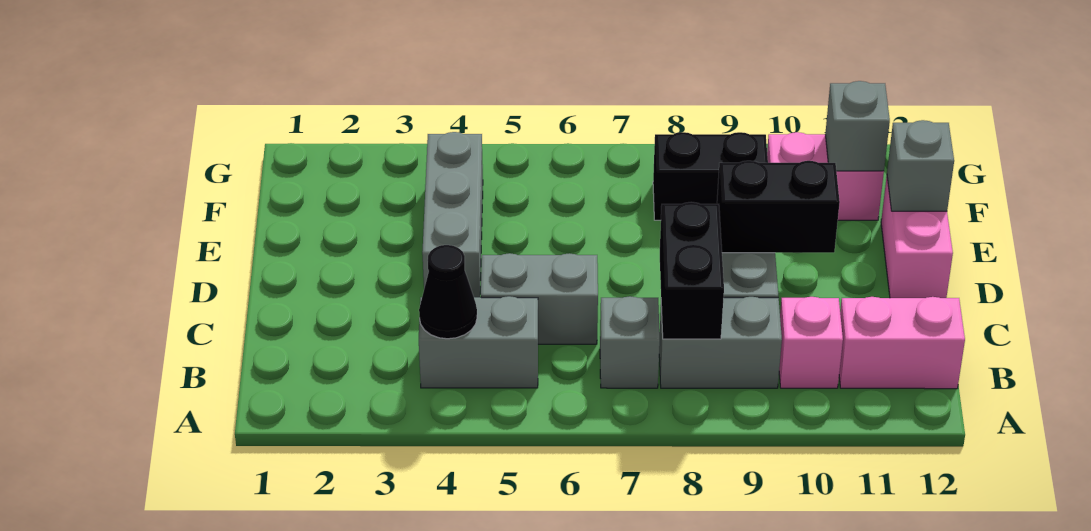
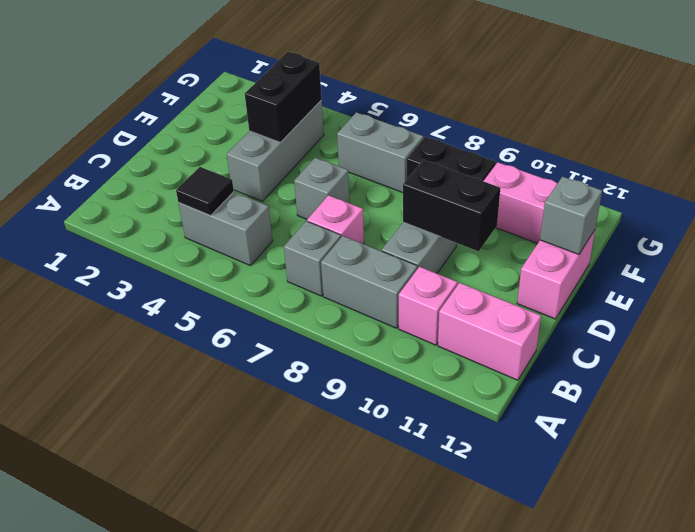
black 1x1 cone [419,245,477,339] -> black 1x1 tile [176,167,234,216]
black 1x2 brick [660,202,724,339] -> black 1x2 brick moved to [245,52,322,142]
grey 1x2 brick [481,253,598,344] -> grey 1x2 brick moved to [337,112,423,193]
none -> pink 1x1 brick [307,195,364,244]
grey 1x1 brick [825,81,890,171] -> grey 1x1 brick moved to [294,158,350,219]

